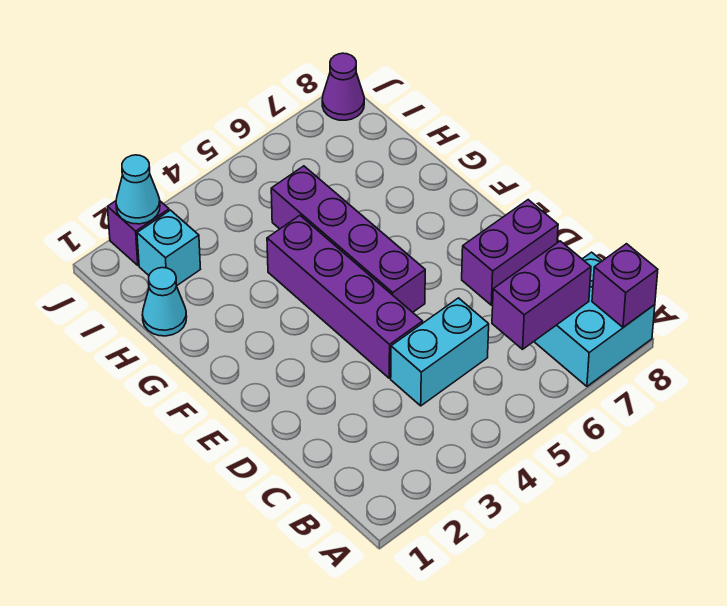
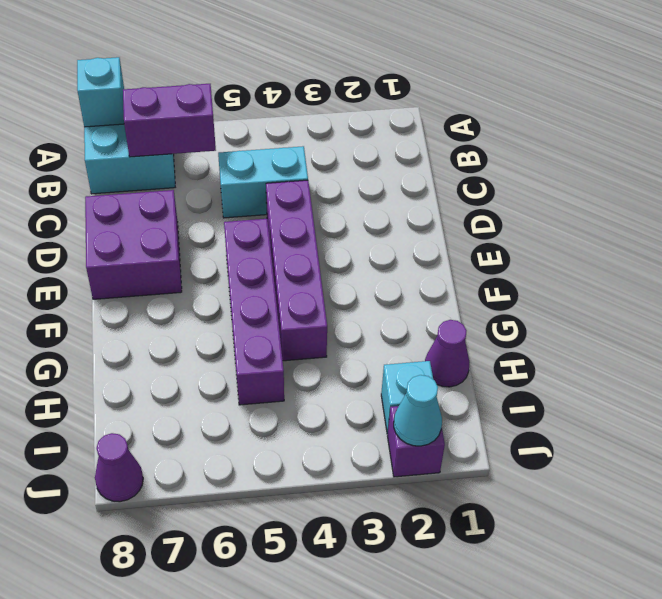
purple 1x1 brick [592,244,658,327] -> cyan 1x1 brick [77,57,124,127]
purple 1x2 brick [462,200,558,305] -> purple 2x2 brick [85,190,182,299]
cyan 1x1 cone [142,268,187,336] -> purple 1x1 cone [425,320,469,387]

